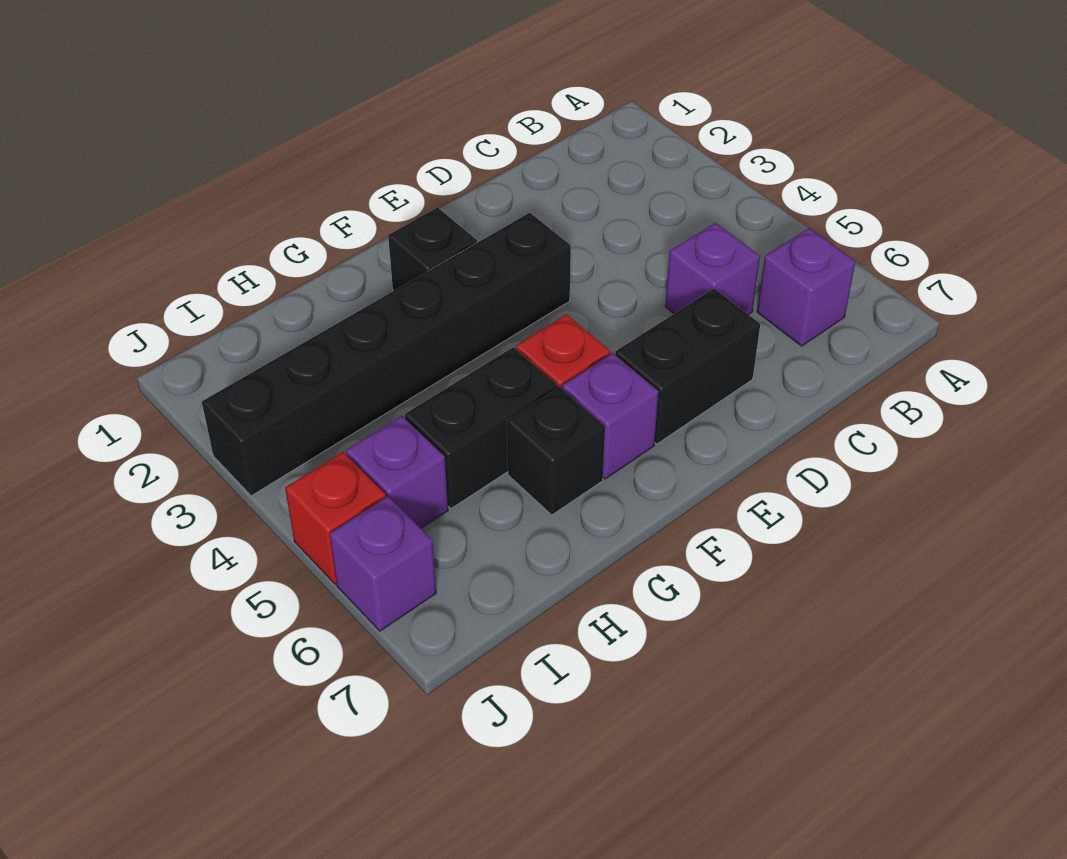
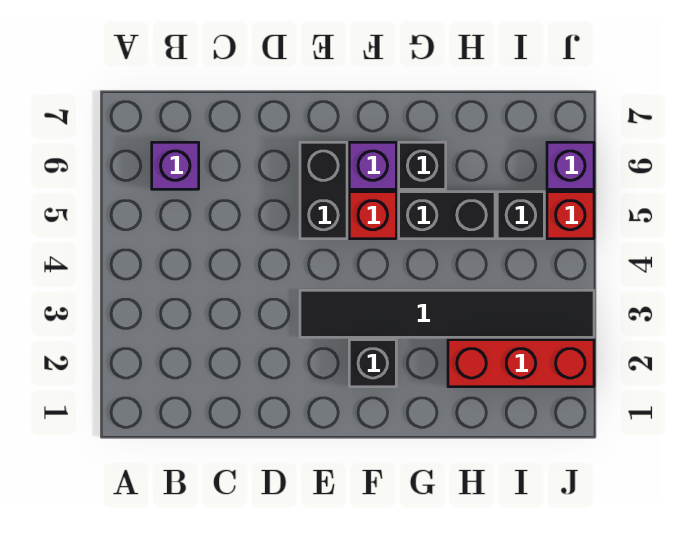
purple 1x1 brick [665,223,760,315] -> none
black 1x2 brick [615,289,760,444] -> black 1x2 brick turned to [300,142,347,239]
black 1x6 brick [202,213,571,496] -> black 1x6 tile [300,290,594,337]
none -> red 1x3 brick [448,340,594,387]
purple 1x1 brick [346,416,448,528] -> black 1x1 brick [497,192,544,239]

